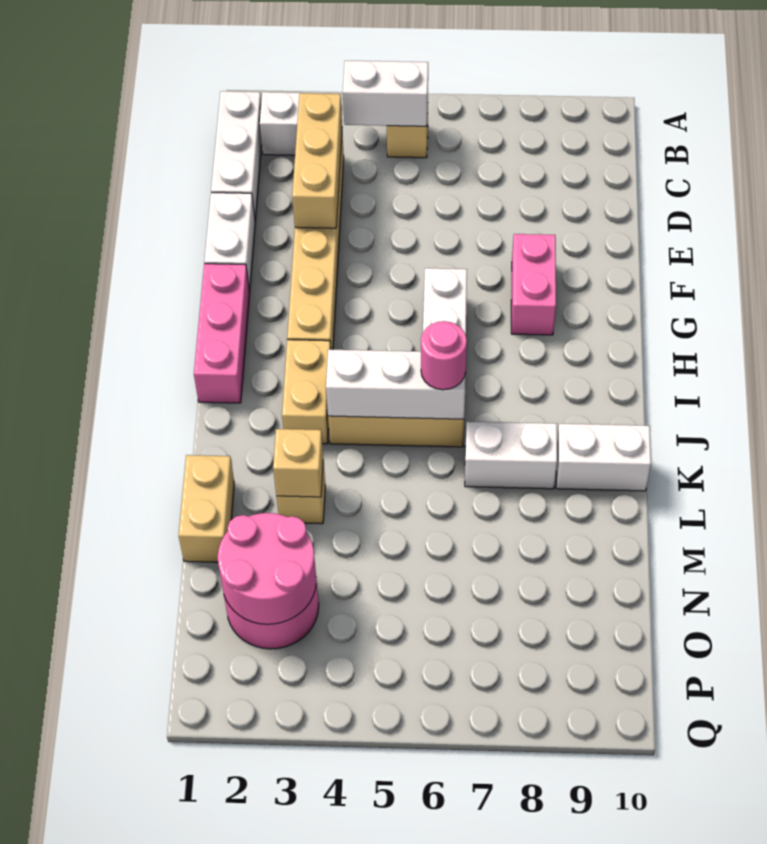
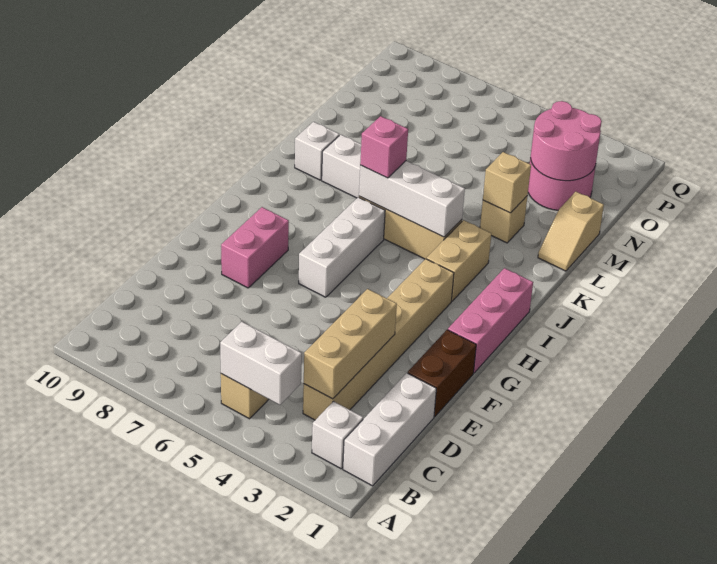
white 1x2 brick [204,193,255,292] -> brown 1x2 brick [408,330,476,417]
pink 1x1 round brick [421,321,467,390] -> pink 1x1 brick [360,116,408,178]
white 1x2 brick [556,424,651,491] -> white 1x1 brick [295,122,339,180]
tan 1x2 brick [179,455,234,562] -> tan 1x2 slope [538,192,604,271]

